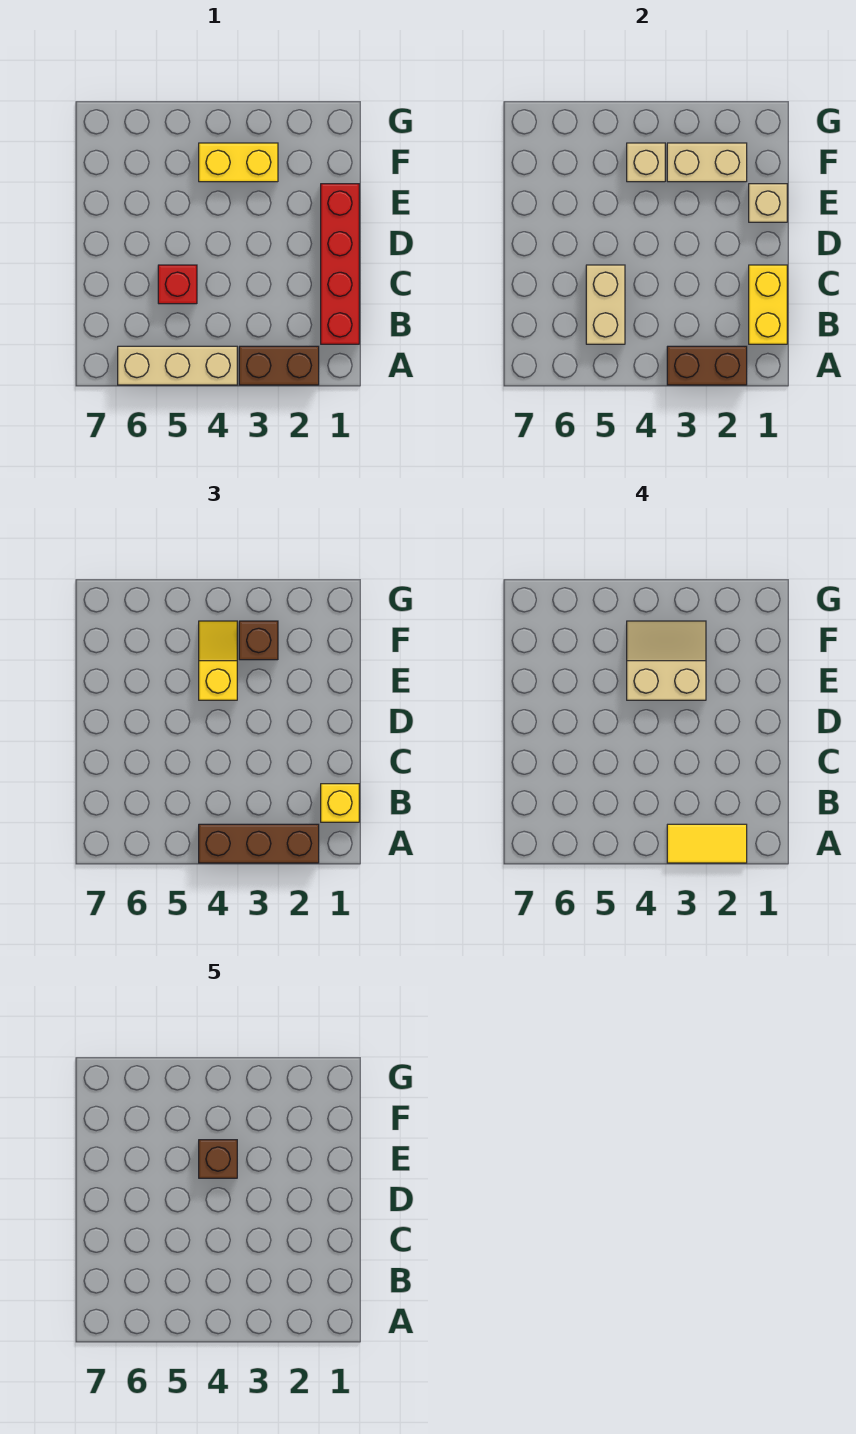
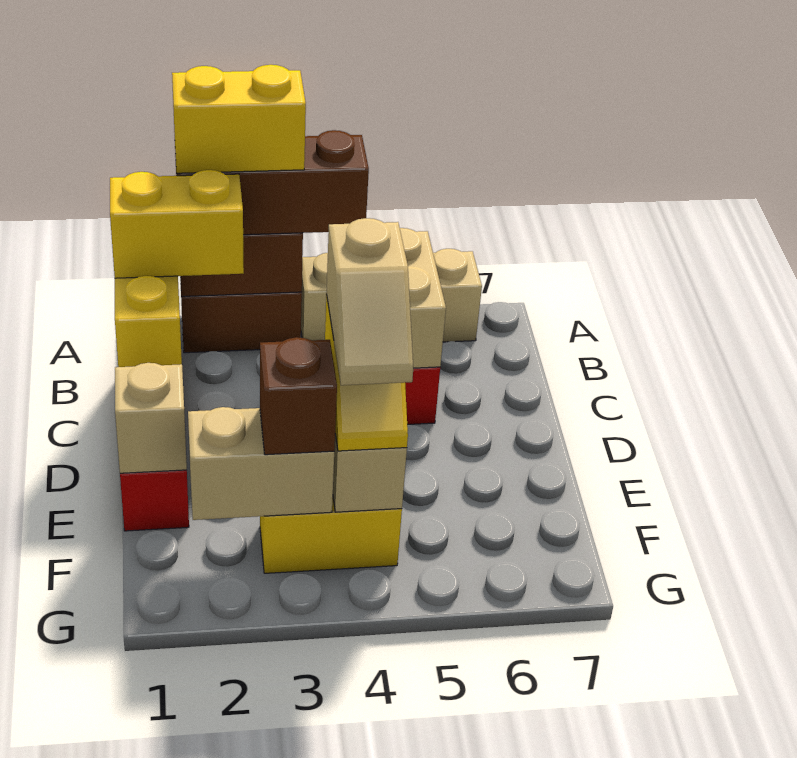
yellow 1x2 tile [667,824,747,863] -> yellow 1x2 brick [172,65,306,173]
yellow 1x1 brick [321,784,359,822] -> yellow 1x2 brick [110,170,244,278]
tan 2x2 slope [627,621,706,700] -> tan 1x2 slope [327,218,413,385]
brown 1x1 brick [199,1140,237,1178] -> none

